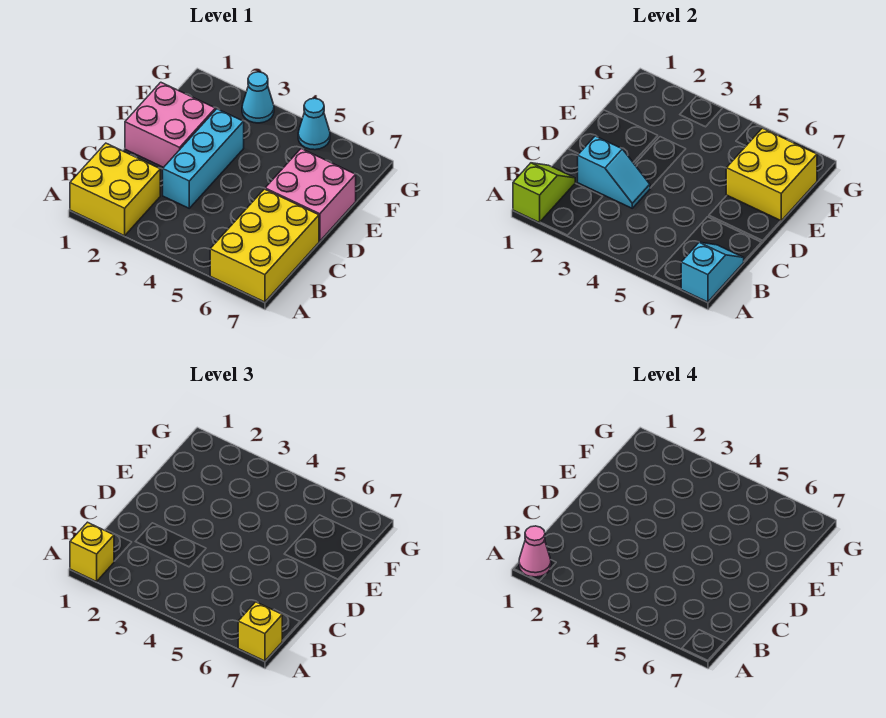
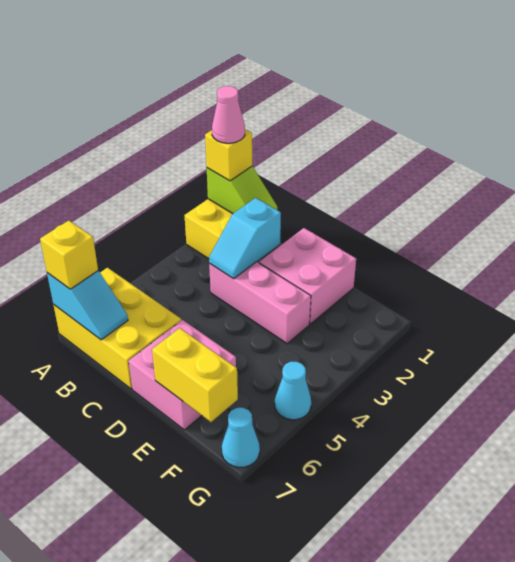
cyan 1x3 brick [163,109,244,208] -> pink 1x3 brick [209,262,311,344]
yellow 2x2 brick [726,128,817,221] -> yellow 1x2 brick [152,328,238,422]
cyan 1x1 cone [242,72,274,123] -> cyan 1x1 cone moved to [222,408,260,467]

